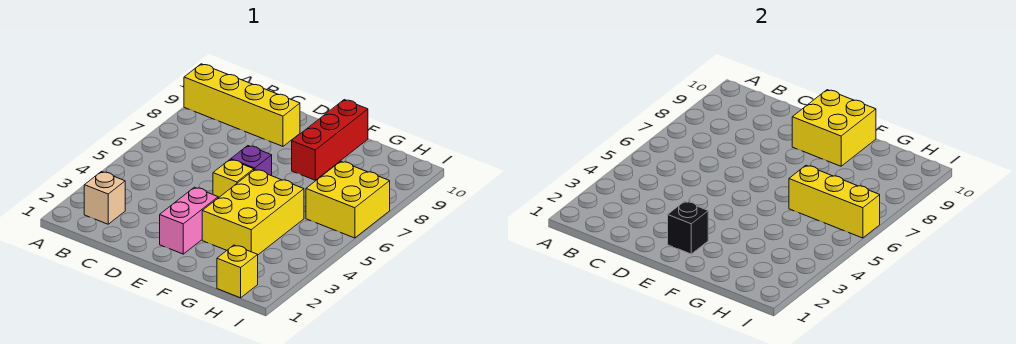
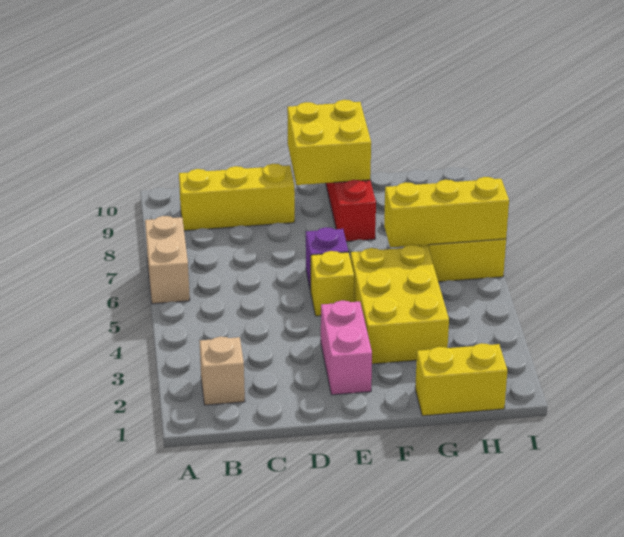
none -> tan 1x2 brick [145,216,190,304]
yellow 1x4 brick [184,64,300,146] -> yellow 1x3 brick [179,164,295,231]
black 1x1 brick [668,201,708,254] -> none
yellow 1x1 brick [217,245,258,298] -> yellow 1x2 brick [415,343,507,416]

